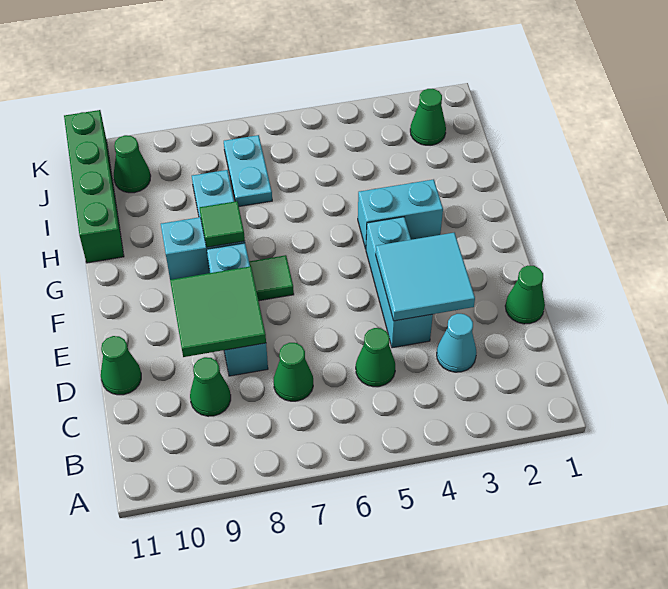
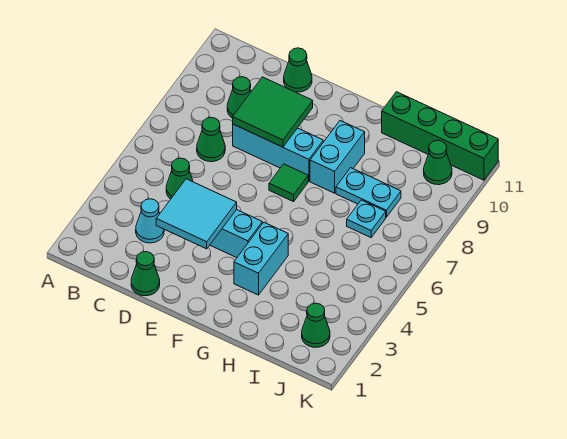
green 1x1 tile [199,201,245,247] -> none
cyan 1x2 plate [224,135,272,206] -> cyan 1x1 plate [347,200,386,238]

